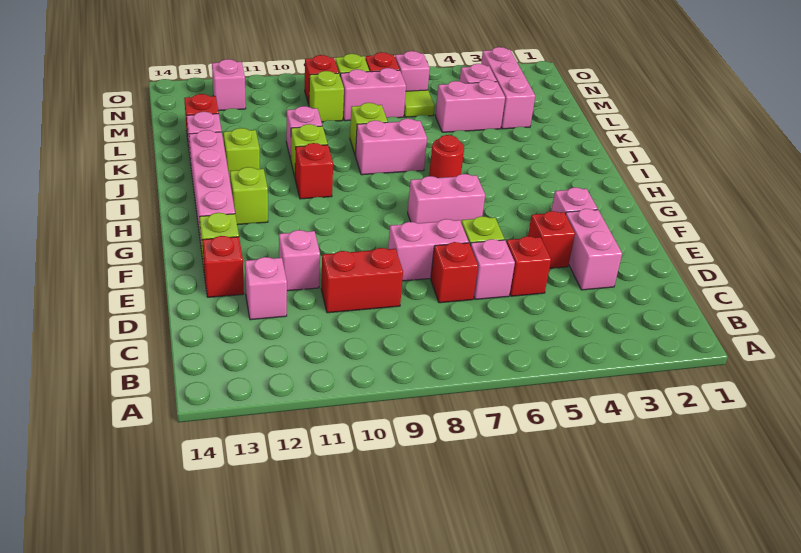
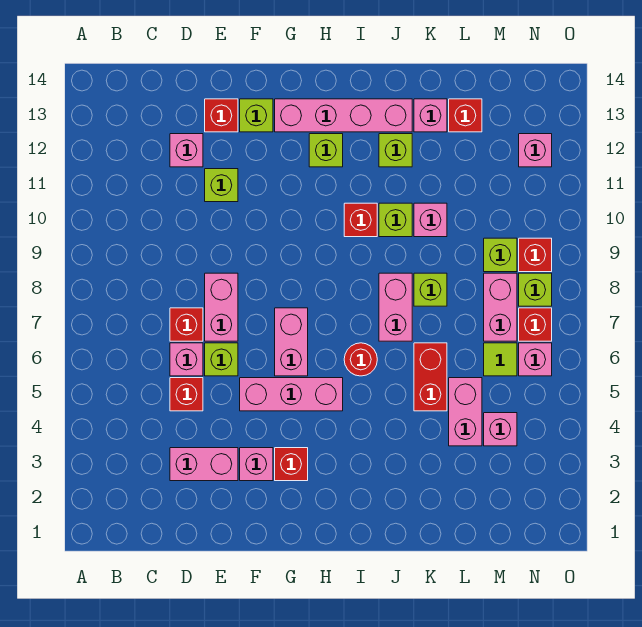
red 1x2 brick [321,248,403,313] -> red 1x2 brick moved to [414,343,447,411]
red 1x1 brick [528,211,575,268] -> red 1x1 brick moved to [275,448,308,481]
pink 1x1 brick [279,230,320,291] -> lime 1x1 brick [205,169,238,202]
pink 1x3 brick [481,47,535,129] -> pink 1x3 brick moved to [240,378,343,411]

